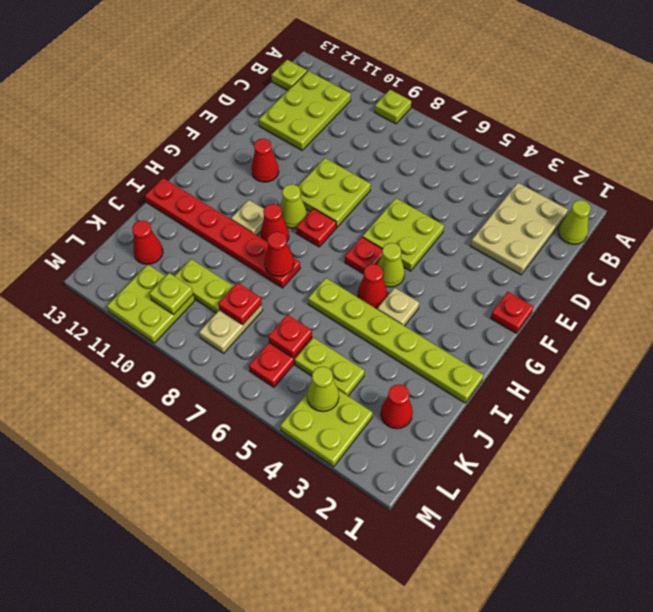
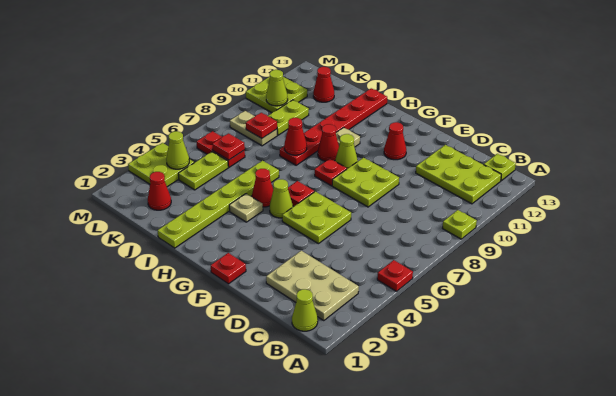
none -> red 1x1 plate [377,260,413,291]
lime 1x1 plate [149,273,193,315] -> lime 1x1 cone [266,70,288,106]

